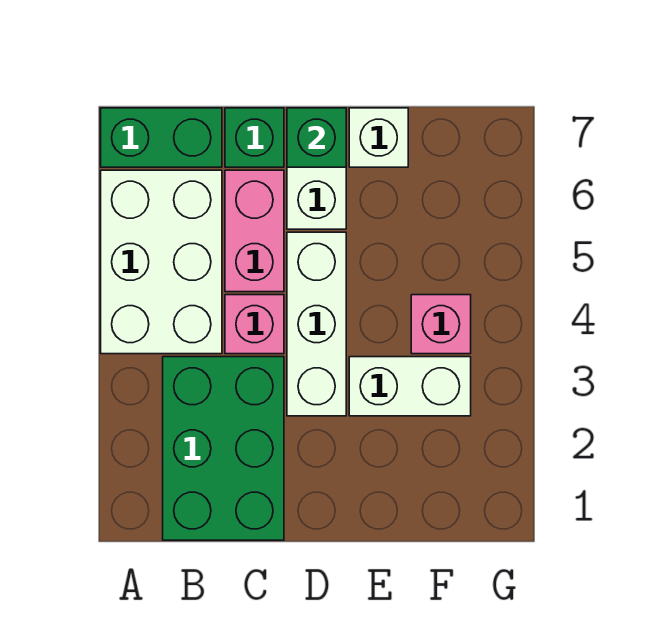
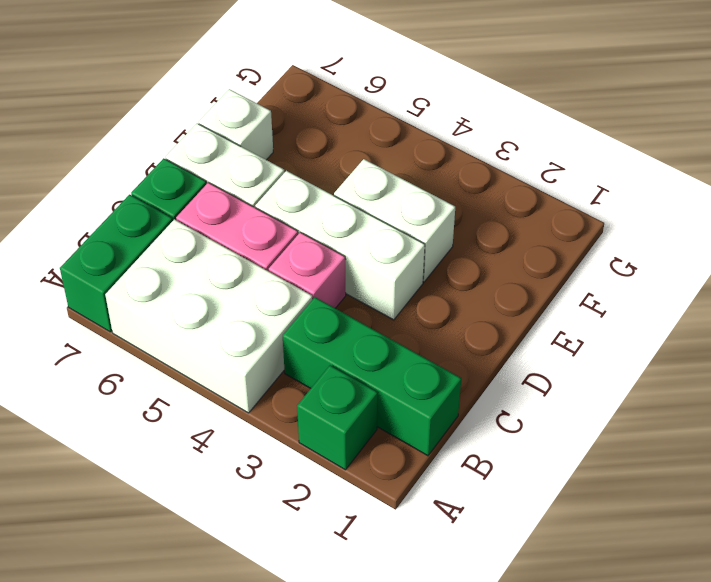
green 2x3 brick [163,357,284,540] -> green 1x3 brick [283,297,461,456]
green 1x1 brick [287,108,346,167] -> green 1x1 brick moved to [297,365,378,470]
white 1x2 brick [349,357,471,416] -> white 1x2 brick turned to [334,159,455,282]
pink 1x1 brick [411,295,471,354] -> none

